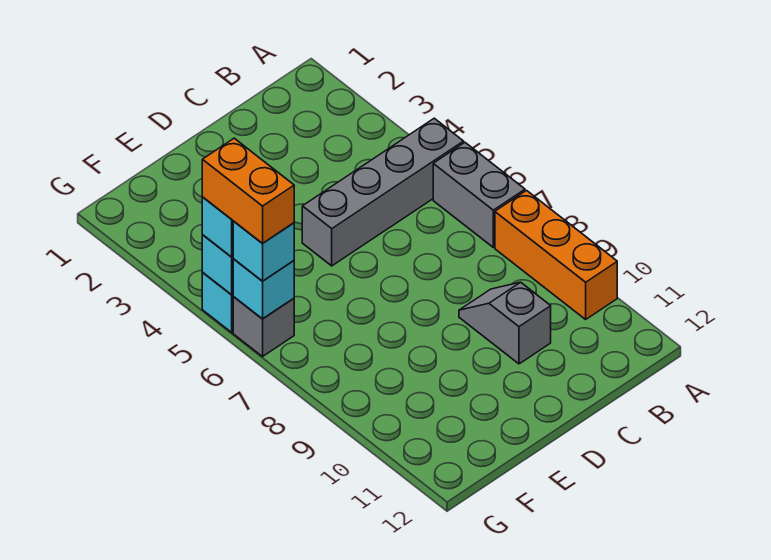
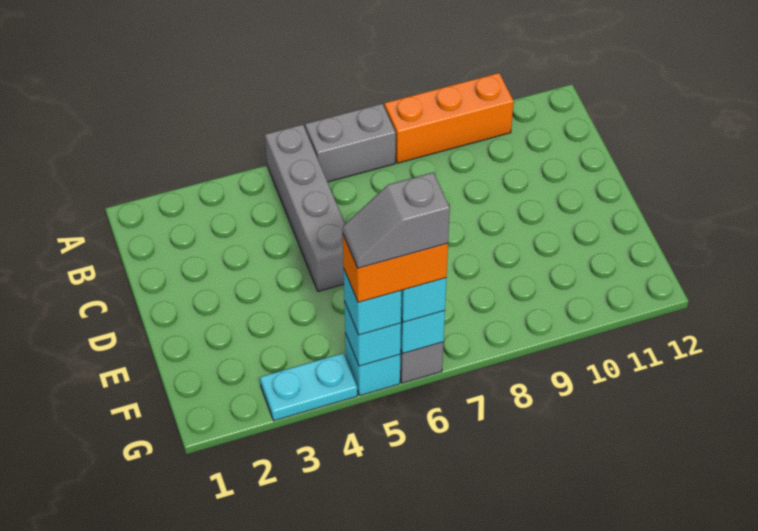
grey 1x2 slope [459,282,551,364] -> grey 1x2 slope moved to [343,172,450,268]
none -> cyan 1x2 plate [260,353,357,421]

